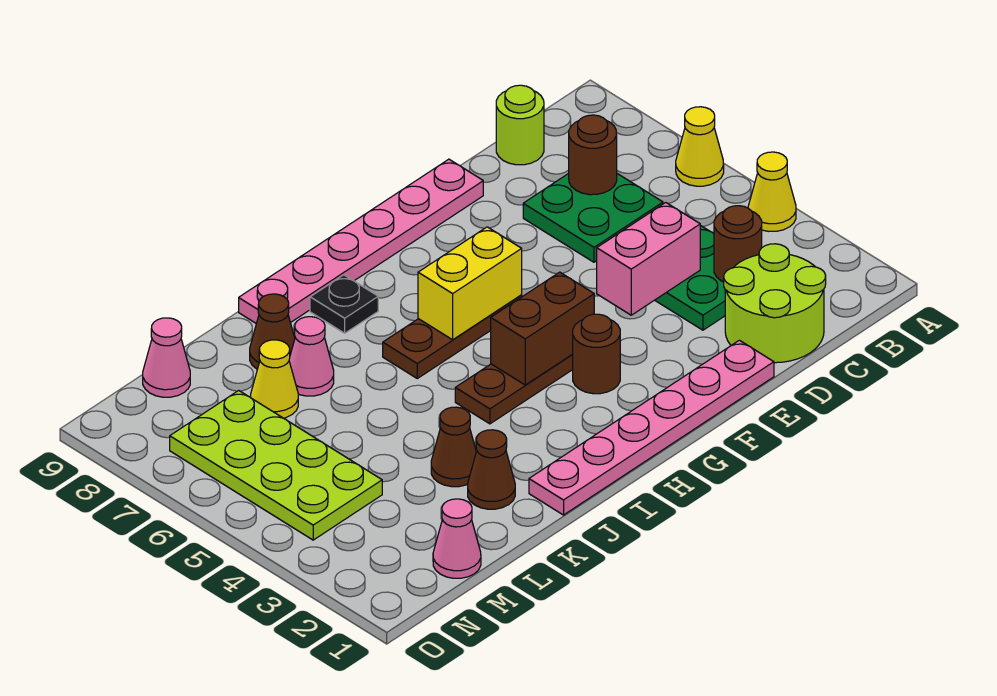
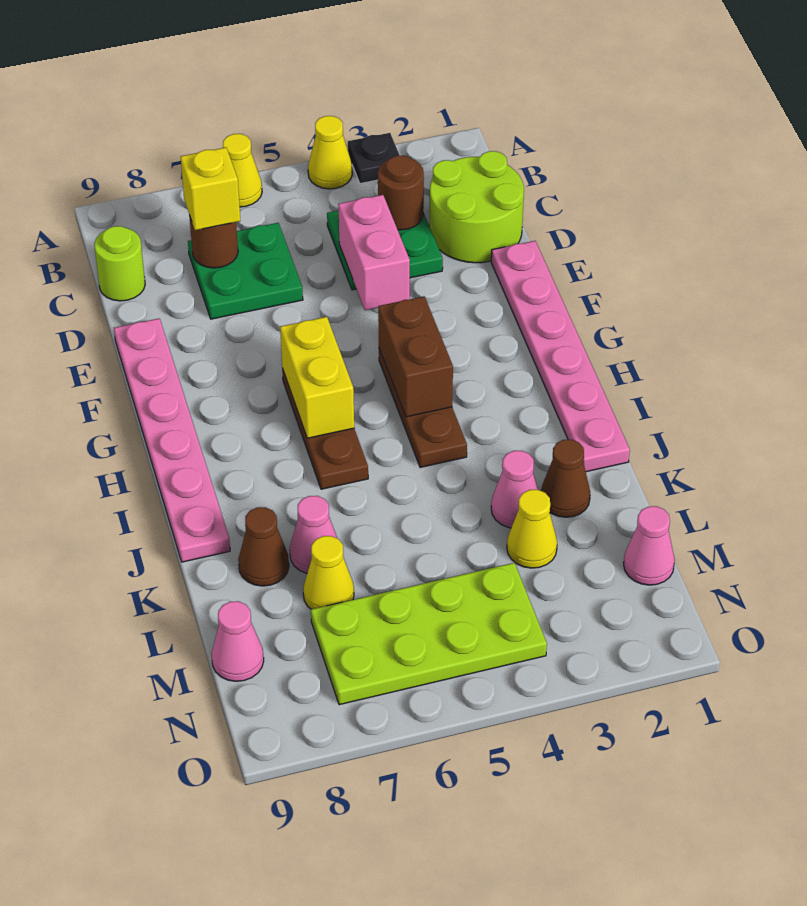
none -> yellow 1x1 brick [181,147,240,230]
brown 1x1 round brick [573,314,620,394] -> none
black 1x1 plate [310,275,378,333] -> black 1x1 plate moved to [348,133,400,184]
brown 1x1 cone [431,407,476,487] -> pink 1x1 cone [491,451,538,528]
none -> yellow 1x1 cone [507,490,557,568]

